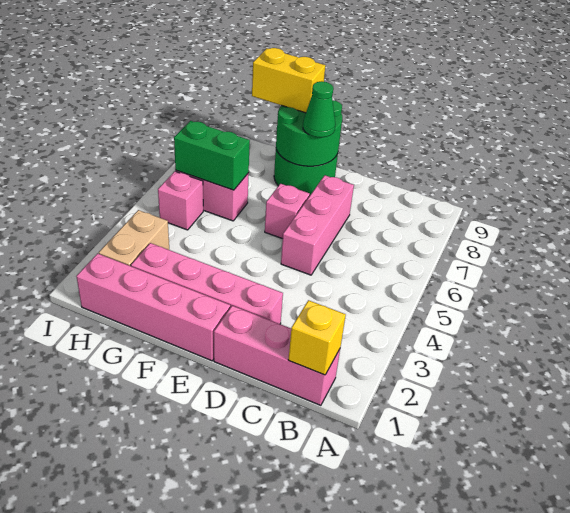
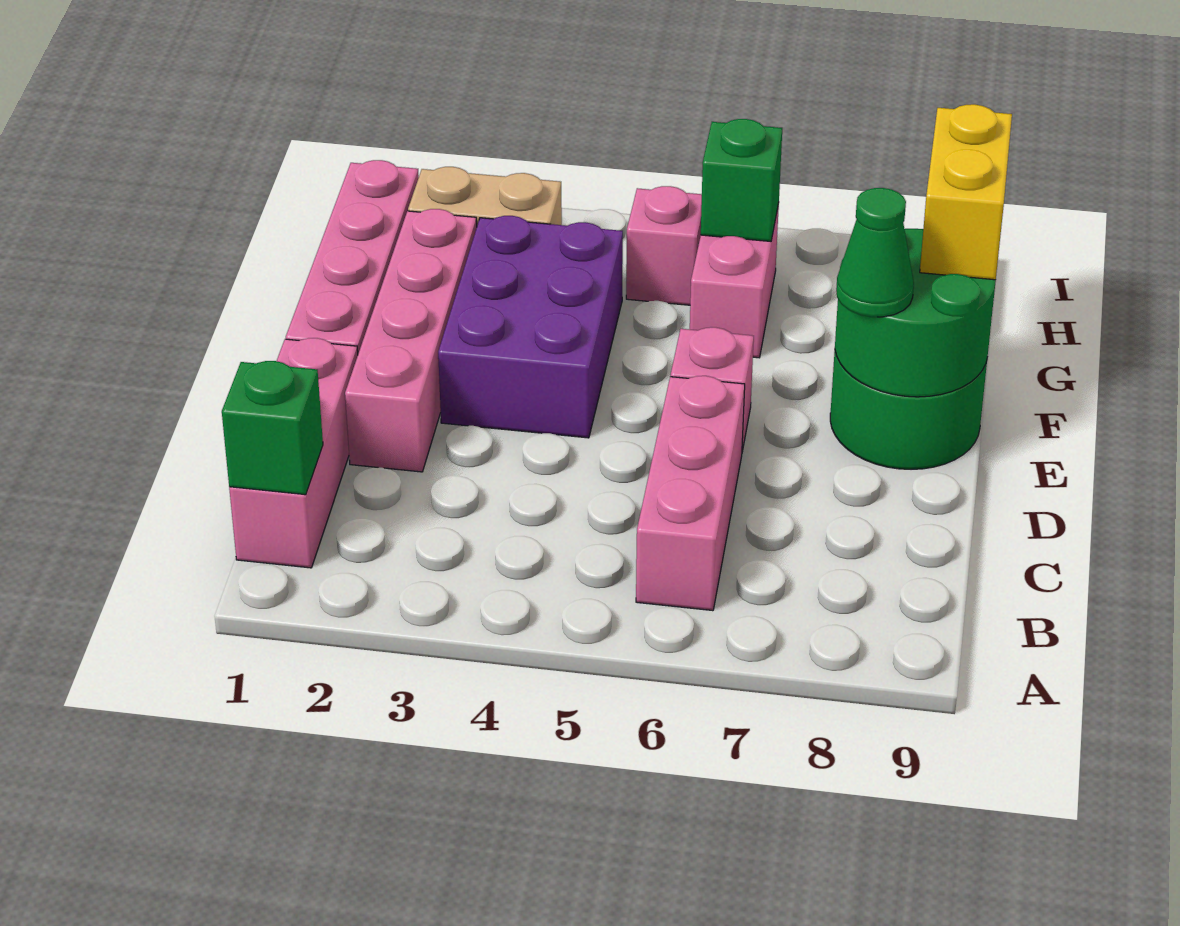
yellow 1x1 brick [288,300,346,375] -> green 1x1 brick [222,361,323,495]
pink 1x3 brick [281,175,354,275] -> pink 1x3 brick turned to [636,376,745,611]
none -> purple 2x3 brick [438,216,623,438]
green 1x2 brick [174,121,250,190] -> green 1x1 brick [701,119,782,241]

